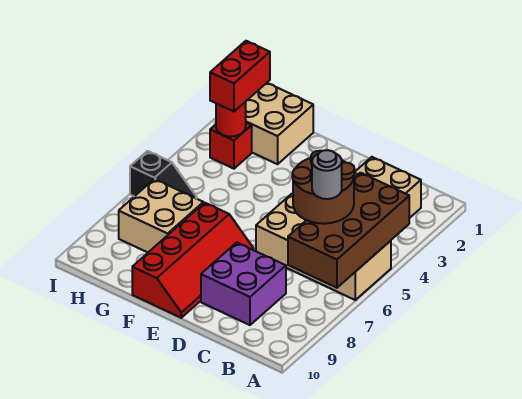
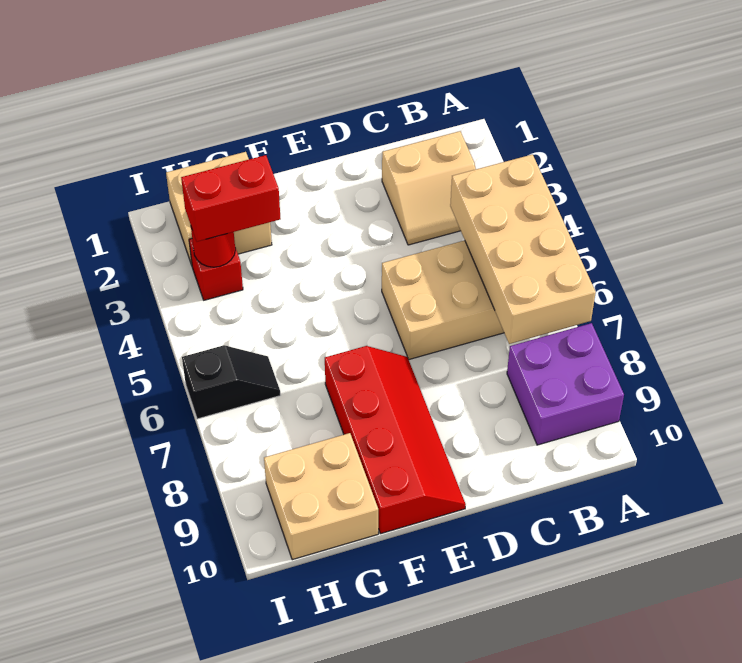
brown 2x4 brick [288,173,409,288] -> tan 2x4 brick [450,154,596,344]
brown 2x2 round brick [292,151,355,224] -> none
grey 1x1 round brick [312,150,342,199] -> none
purple 2x2 brick [201,243,286,325] -> purple 2x2 brick moved to [507,323,624,445]
tan 2x2 brick [119,179,203,252] -> tan 2x2 brick moved to [264,433,378,560]
red 1x2 brick [210,41,270,111] -> red 1x2 brick turned to [181,155,281,242]

